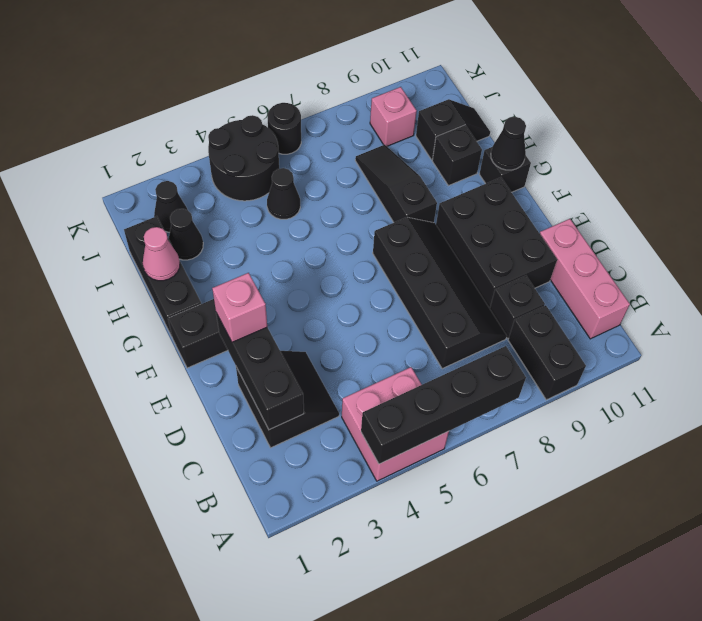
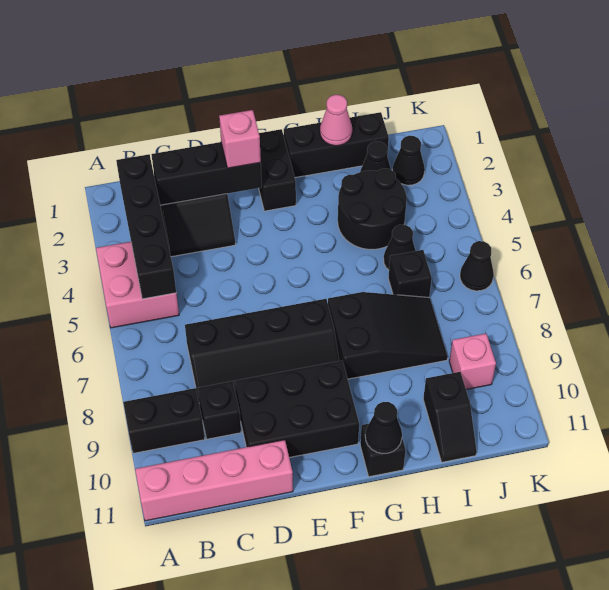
black 1x4 brick [361,346,526,464] -> black 1x4 brick moved to [116,154,176,299]
pink 1x3 brick [540,219,630,339] -> pink 1x4 brick [135,440,293,521]
black 1x3 slope [355,145,437,223] -> black 2x3 slope [328,292,448,379]
black 1x1 brick [432,125,482,186] -> black 1x1 brick moved to [388,250,432,298]
black 2x2 round brick [208,115,279,201] -> black 2x2 round brick moved to [338,169,407,249]
black 1x1 round brick [268,103,301,154] -> black 1x1 cone [460,241,494,291]

